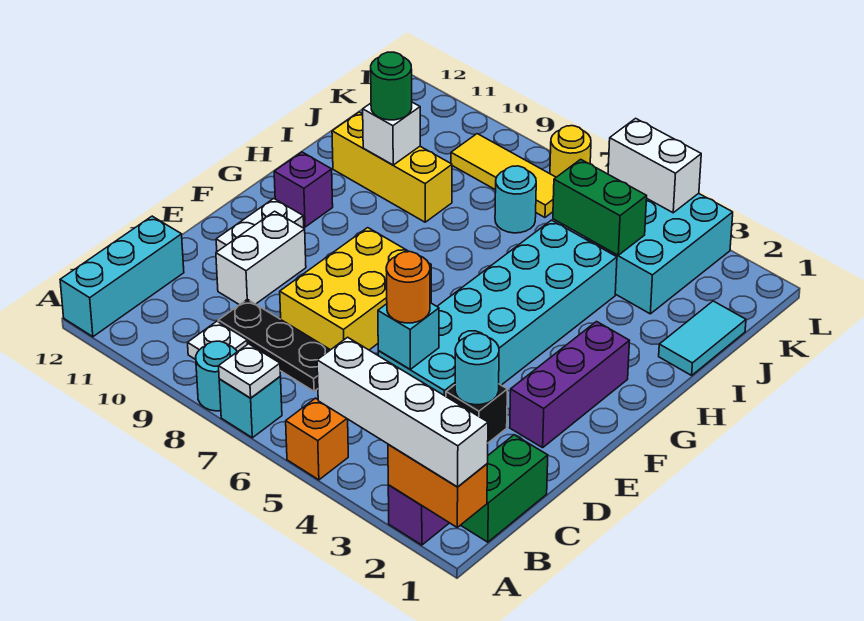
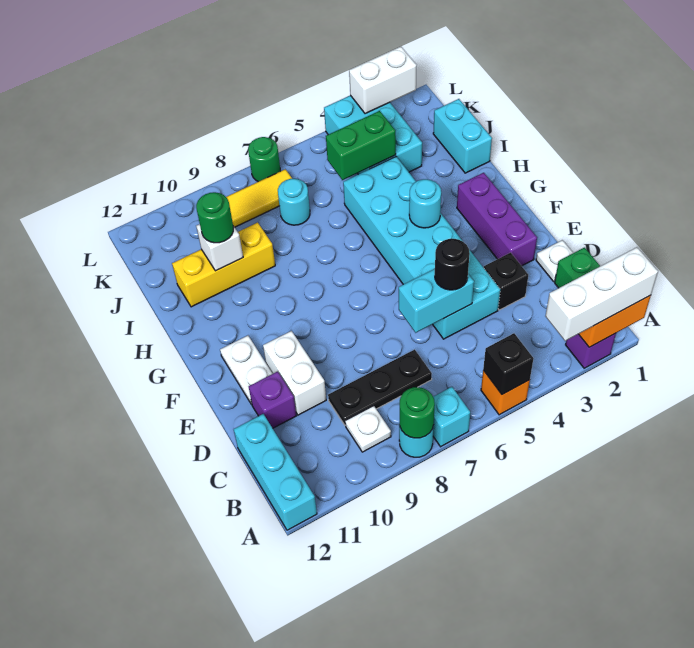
white 1x4 brick [317,337,488,487] -> white 1x3 brick [545,247,658,341]
none -> black 1x1 brick [483,333,534,394]
white 1x1 plate [219,344,280,398] -> white 1x1 plate moved to [536,240,573,281]
none -> green 1x1 round brick [400,387,435,438]
cyan 1x1 round brick [455,334,499,405] -> cyan 1x1 round brick moved to [409,179,441,228]
cyan 1x1 brick [378,303,439,369] -> cyan 1x2 brick [399,269,474,333]
orange 1x1 round brick [386,251,430,323] -> black 1x1 round brick [435,239,470,290]
yellow 2x3 brick [280,228,431,350] -> none
purple 1x1 brick [274,152,333,227] -> purple 1x1 brick moved to [249,371,296,428]
cyan 1x2 tile [659,301,746,375] -> cyan 1x2 brick [433,99,492,173]
white 1x2 brick [608,118,701,213] -> white 1x2 brick moved to [349,47,416,114]
yellow 1x1 round brick [550,126,591,177] -> green 1x1 round brick [248,137,280,182]

